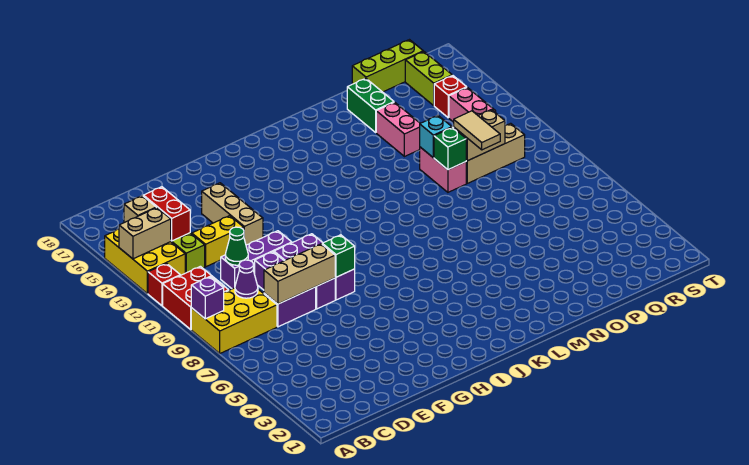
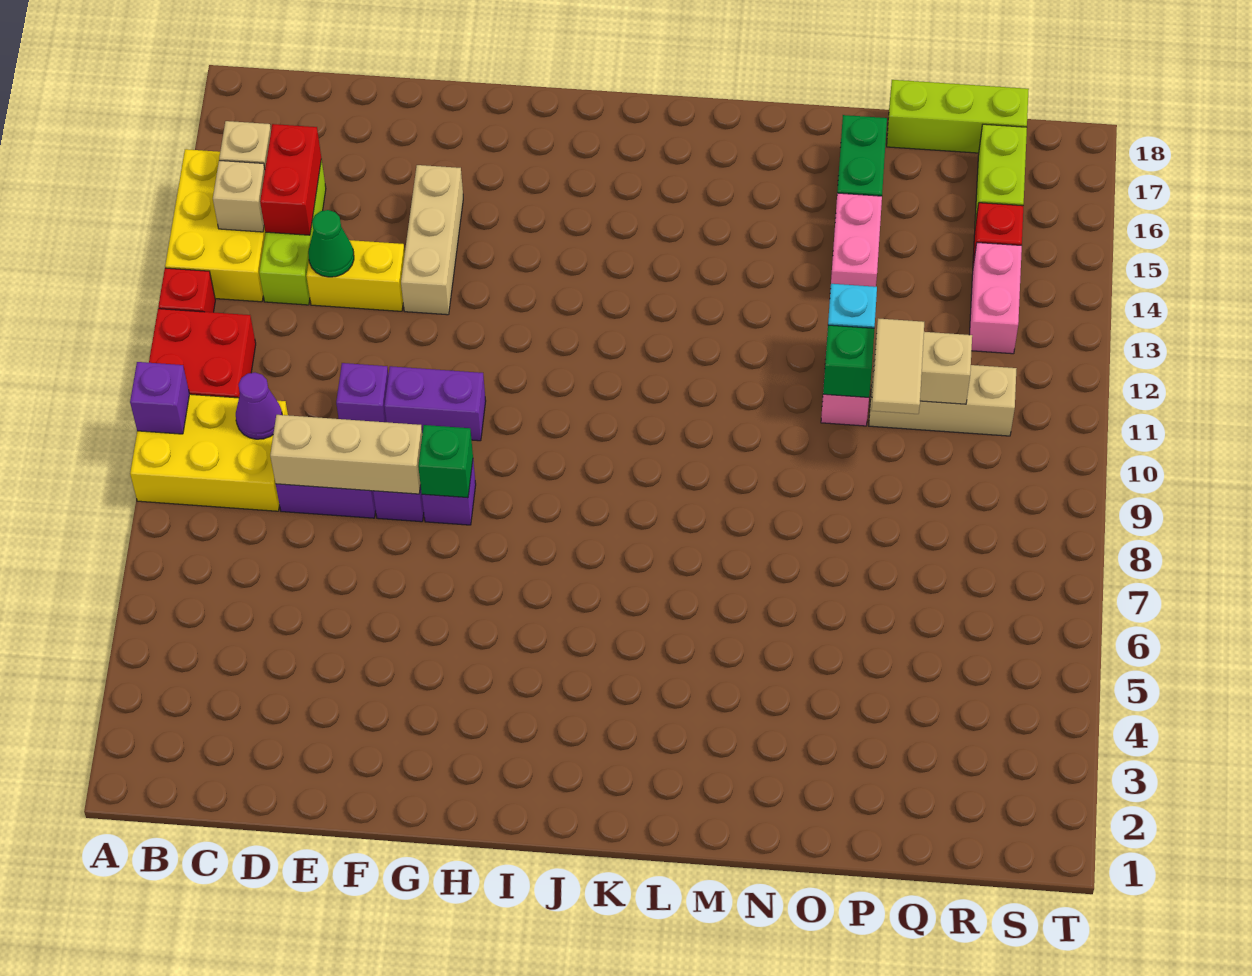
tan 1x2 brick [119,208,171,259] -> tan 1x1 brick [213,160,265,232]
purple 1x3 brick [221,231,292,289] -> none
green 1x1 cone [225,227,248,265] -> green 1x1 cone moved to [308,210,354,277]

